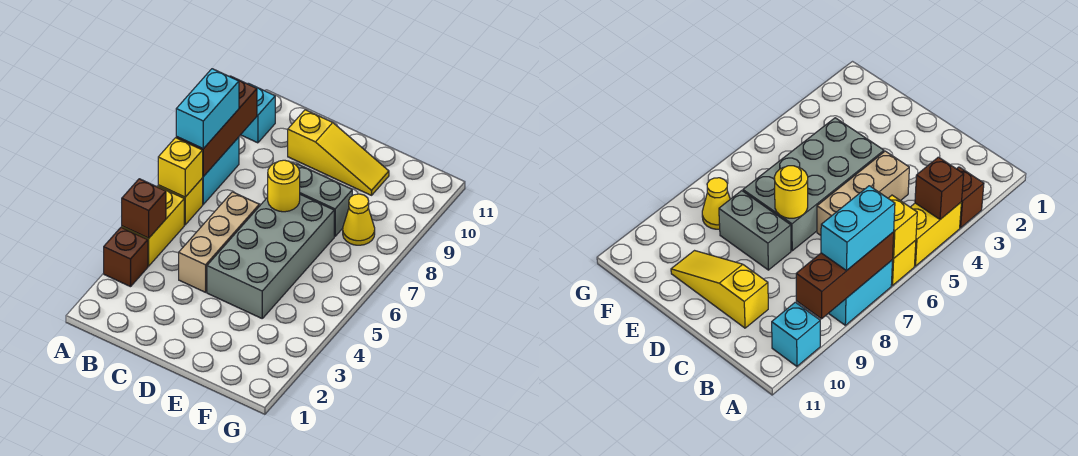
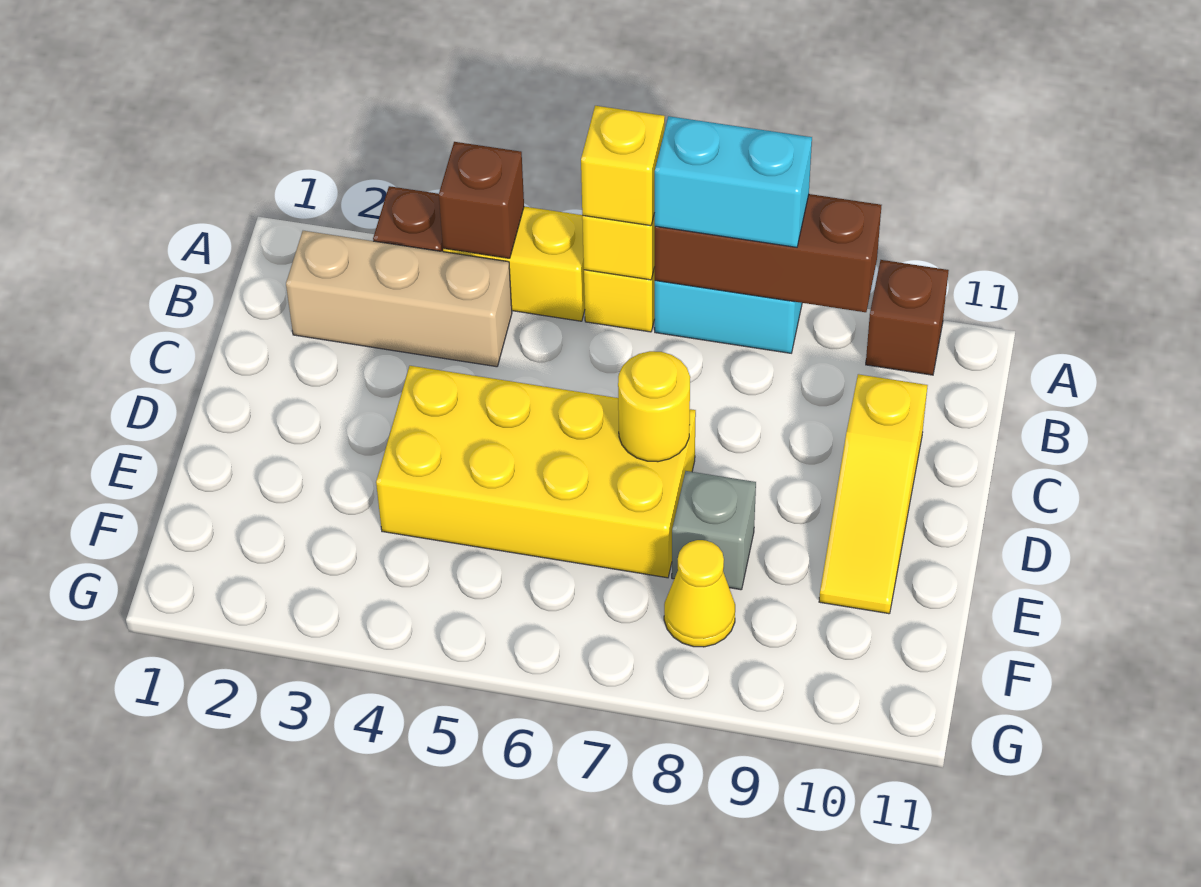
none -> yellow 1x1 brick [581,106,665,226]
cyan 1x1 brick [241,83,275,143] -> brown 1x1 brick [866,260,949,375]
tan 1x3 brick [179,192,259,292] -> tan 1x3 brick moved to [286,231,512,367]
grey 2x4 brick [207,194,334,318] -> yellow 2x4 brick [376,366,696,578]
grey 1x2 brick [296,164,352,236] -> grey 1x1 brick [672,471,756,590]

